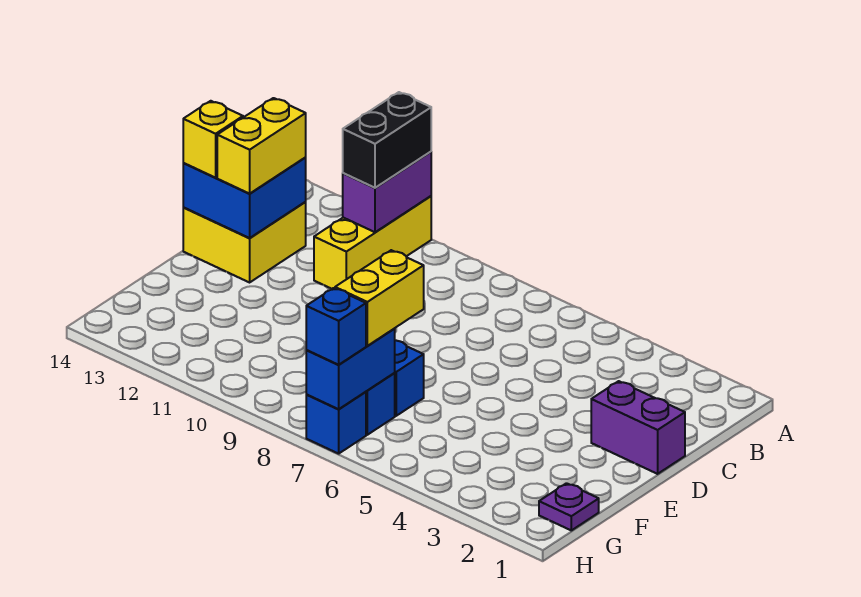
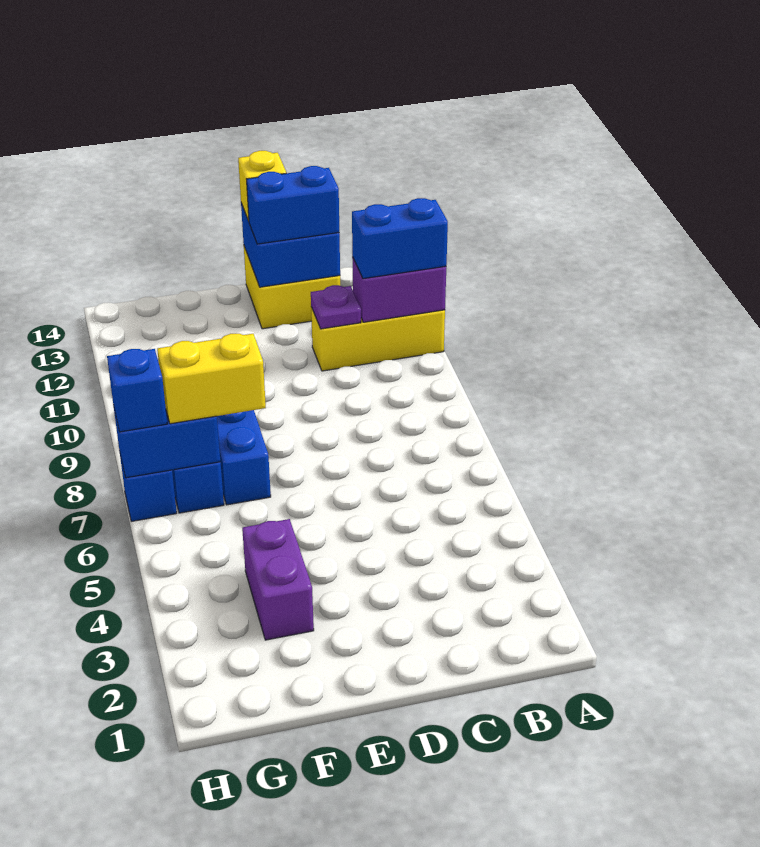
black 1x2 brick [343,92,431,188] -> blue 1x2 brick [352,198,448,279]
yellow 1x2 brick [217,98,306,194] -> blue 1x2 brick [247,166,339,244]
purple 1x2 brick [591,381,685,474] -> purple 1x2 brick moved to [242,519,314,640]
purple 1x1 plate [539,483,599,530] -> purple 1x1 plate moved to [311,285,361,329]

